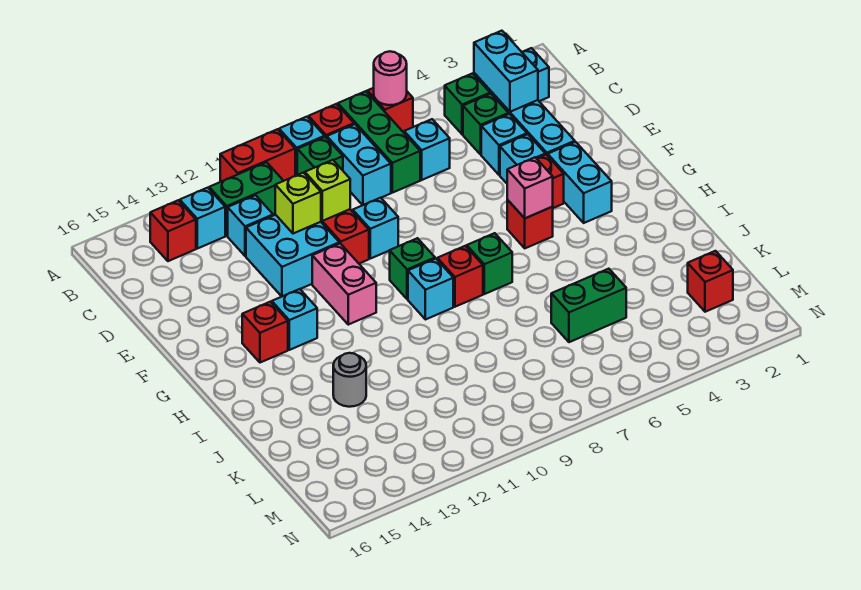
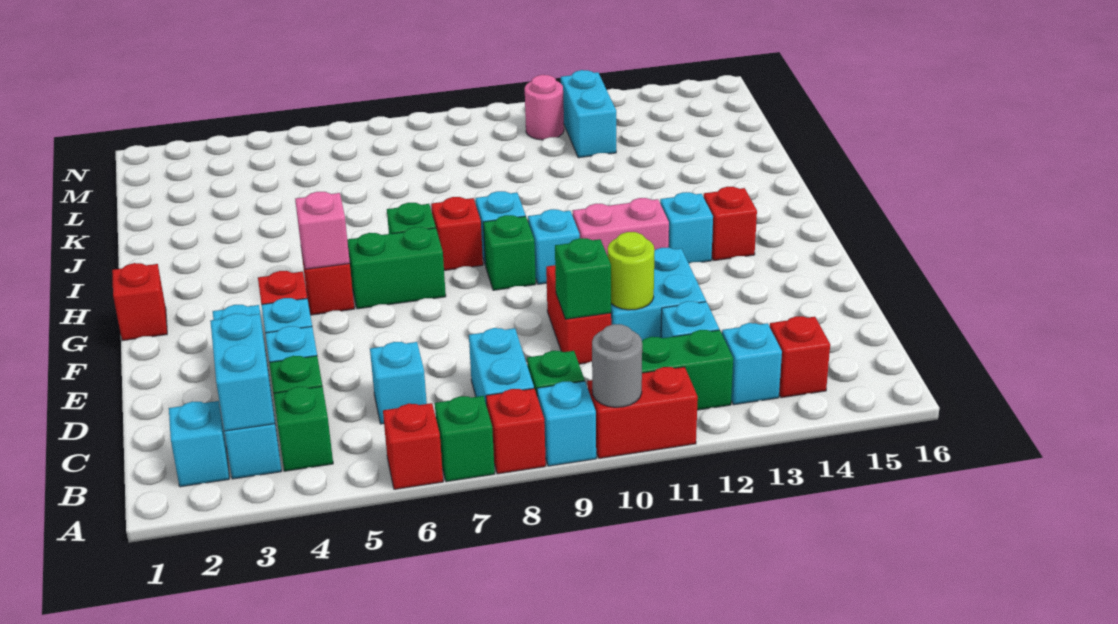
pink 1x1 round brick [374,51,407,105] -> pink 1x1 round brick moved to [525,75,564,140]
green 1x3 brick [338,91,420,193] -> green 1x1 brick [435,396,495,482]
lime 1x1 brick [305,160,350,221] -> green 1x1 brick [555,238,611,319]
lime 1x1 brick [275,173,321,234] -> lime 1x1 round brick [608,232,654,310]
cyan 1x1 brick [353,198,398,259] -> cyan 1x1 brick moved to [528,209,580,284]
cyan 1x2 brick [548,142,612,223] -> cyan 1x2 brick moved to [561,70,616,158]
pink 1x2 brick [312,243,376,325] -> pink 1x2 brick turned to [573,198,669,256]
grey 1x1 round brick [333,353,366,407] -> grey 1x1 round brick moved to [592,324,642,407]
green 1x2 brick [551,269,626,342] -> green 1x2 brick moved to [347,227,446,309]
red 1x1 brick [688,251,733,312] -> red 1x1 brick moved to [112,263,167,341]

